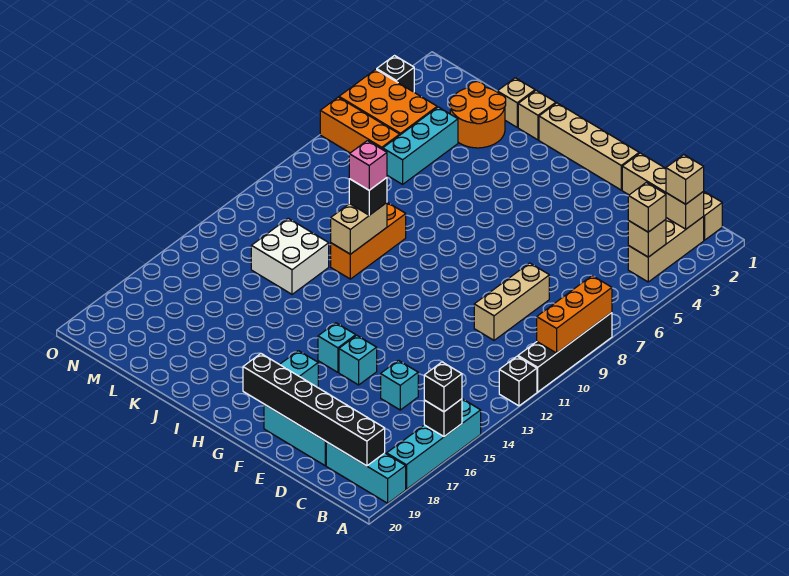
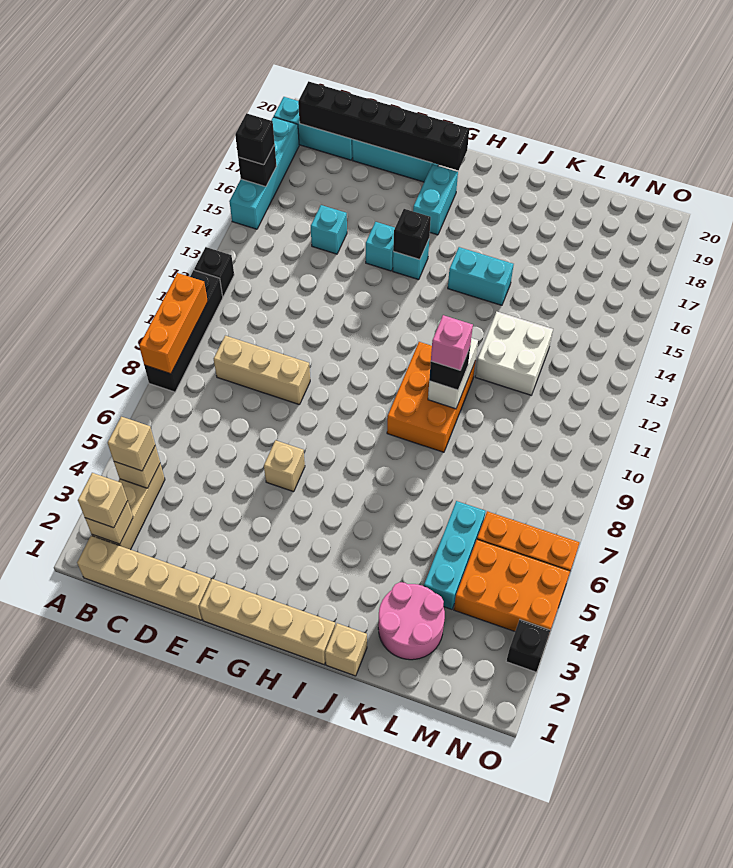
tan 1x3 brick [474,263,549,340] -> tan 1x3 brick turned to [214,336,310,405]
none -> black 1x1 brick [393,209,431,260]
none -> cyan 1x2 brick [448,247,514,305]
orange 1x3 brick [331,202,406,279] -> orange 2x3 brick [387,342,476,452]
tan 1x2 brick [331,203,387,254] -> white 1x2 brick [428,338,478,409]
tan 1x1 brick [497,78,535,127] -> tan 1x1 brick moved to [264,440,305,492]
orange 2x2 round brick [450,82,506,148] -> pink 2x2 round brick [378,582,445,660]

